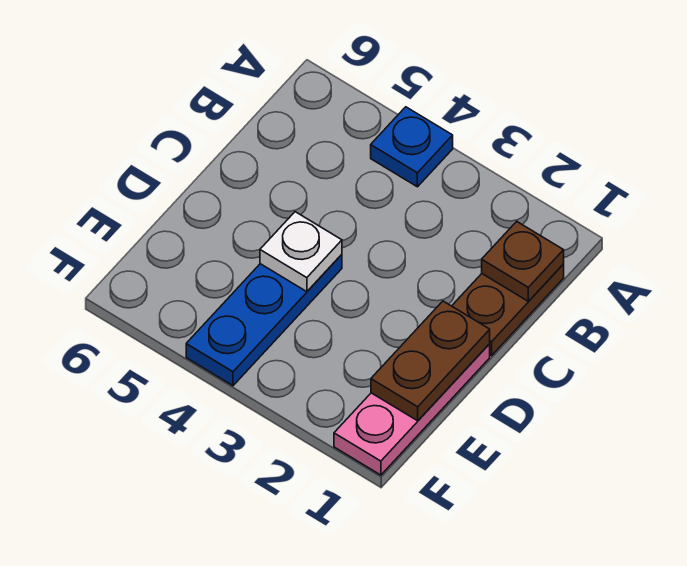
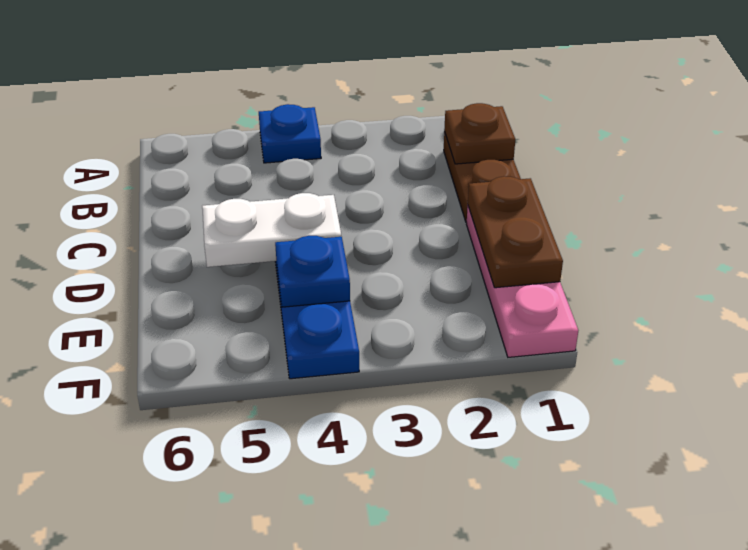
white 1x1 plate [260,212,342,292] -> white 1x2 plate [202,193,341,267]
none -> blue 1x1 plate [275,236,350,307]

